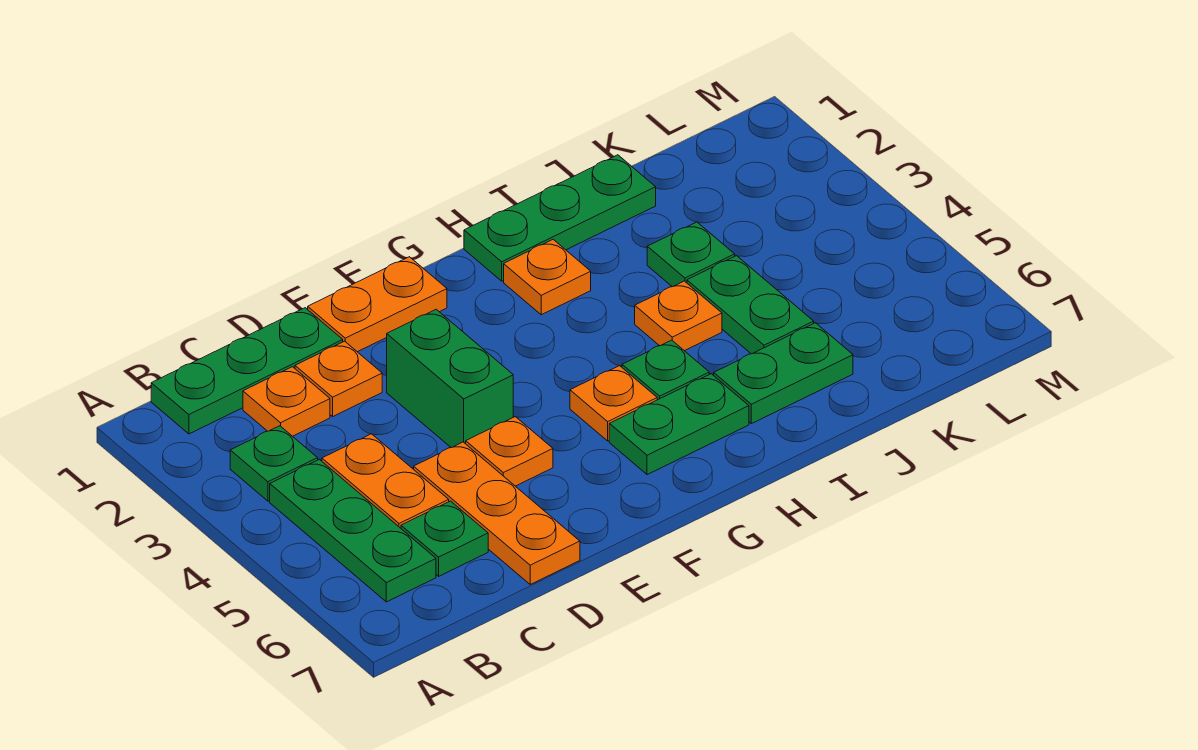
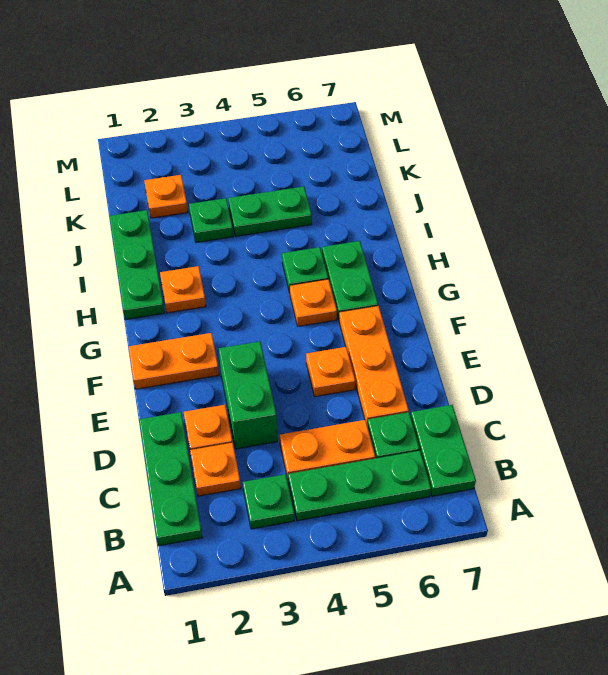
orange 1x3 plate [414,442,580,584] -> orange 1x3 plate turned to [339,306,409,423]
orange 1x2 plate [308,257,447,352] -> orange 1x2 plate turned to [129,333,219,389]
green 1x2 brick [387,309,513,448] -> green 1x2 brick turned to [219,341,277,449]
orange 1x1 plate [635,281,722,351] -> orange 1x1 plate moved to [144,175,188,218]
green 1x2 plate [714,323,853,424] -> green 1x2 plate moved to [411,405,476,496]

